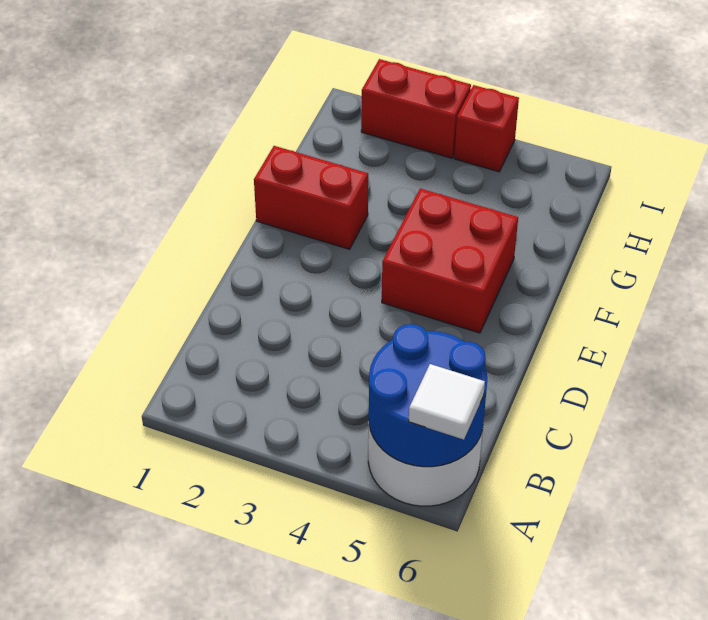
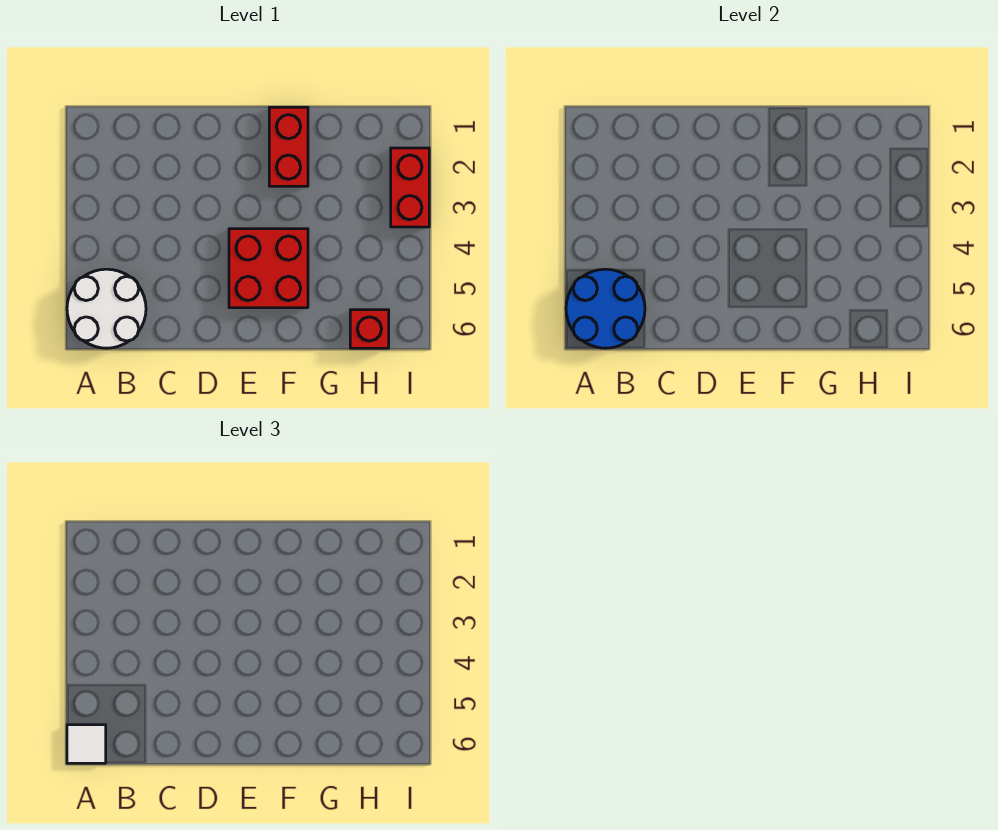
red 1x1 brick [454,85,519,172] -> red 1x1 brick moved to [350,310,389,348]

